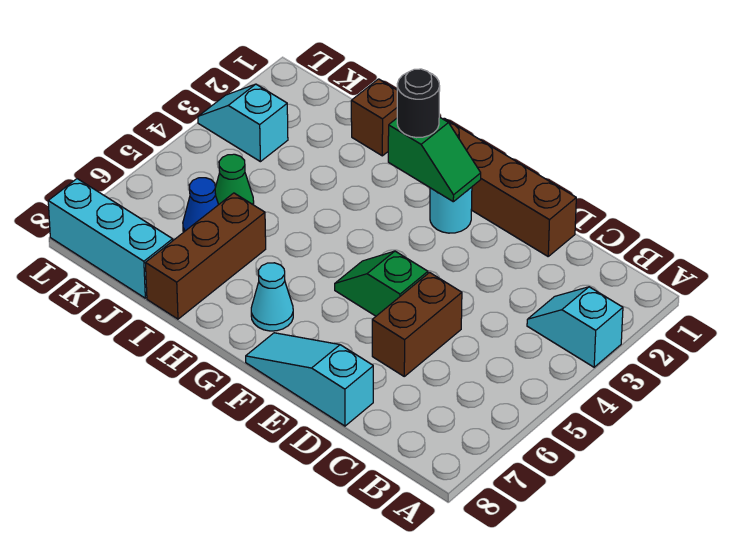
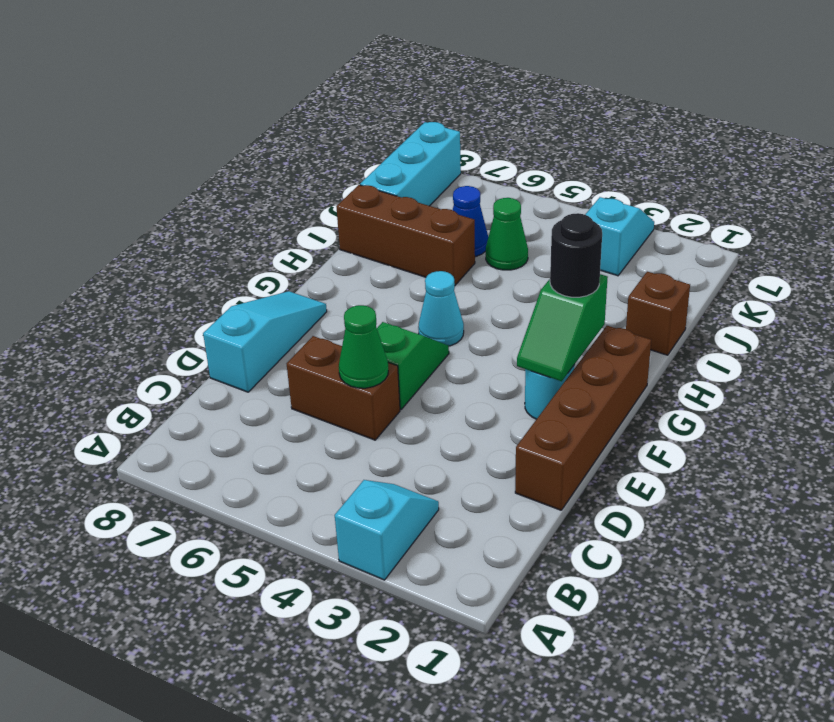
none -> green 1x1 cone [339,305,388,388]
cyan 1x1 cone [251,263,293,331] -> cyan 1x1 cone moved to [418,271,464,346]

